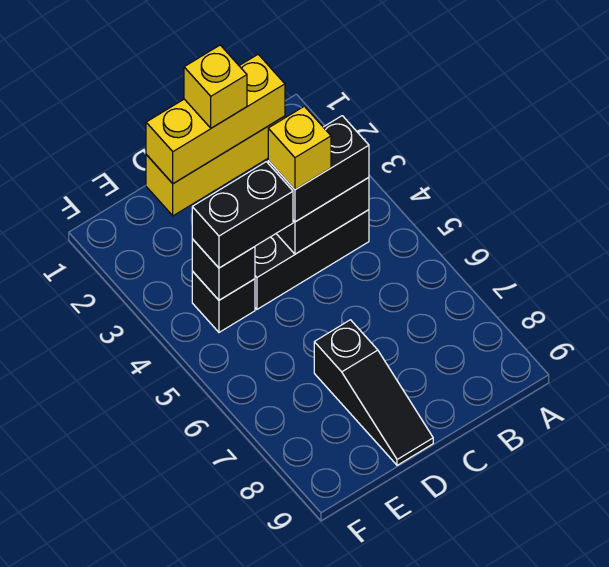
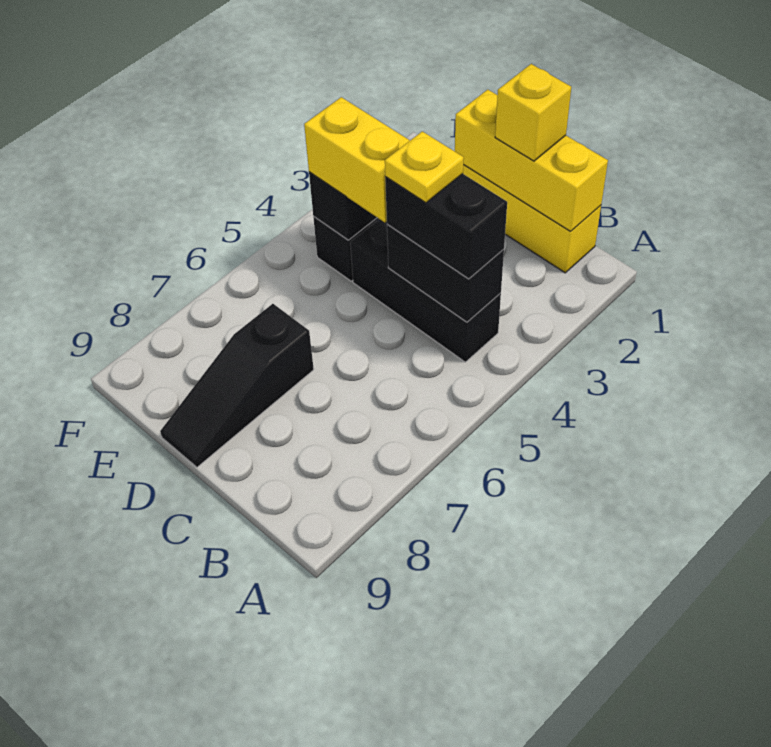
yellow 1x1 brick [268,106,331,190] -> yellow 1x1 plate [385,131,464,203]
black 1x2 brick [192,162,293,268] -> yellow 1x2 brick [304,97,410,222]

